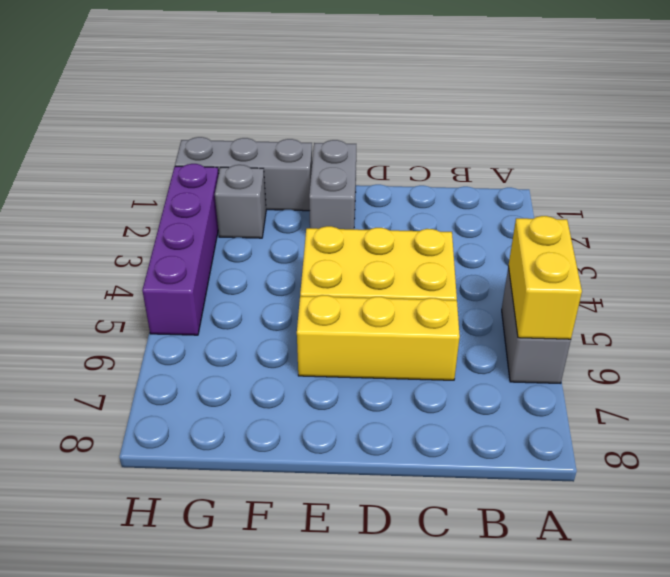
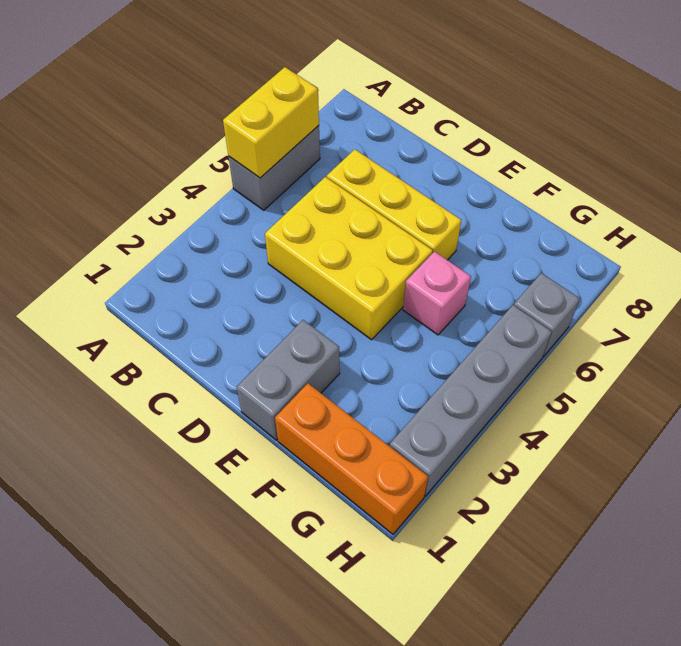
grey 1x3 brick [175,137,312,211] -> orange 1x3 brick [275,383,428,534]
none -> pink 1x1 brick [403,251,471,335]
grey 1x1 brick [215,165,266,238] -> grey 1x1 brick moved to [514,273,580,357]
purple 1x4 brick [142,164,219,335] -> grey 1x4 brick [390,305,552,496]

